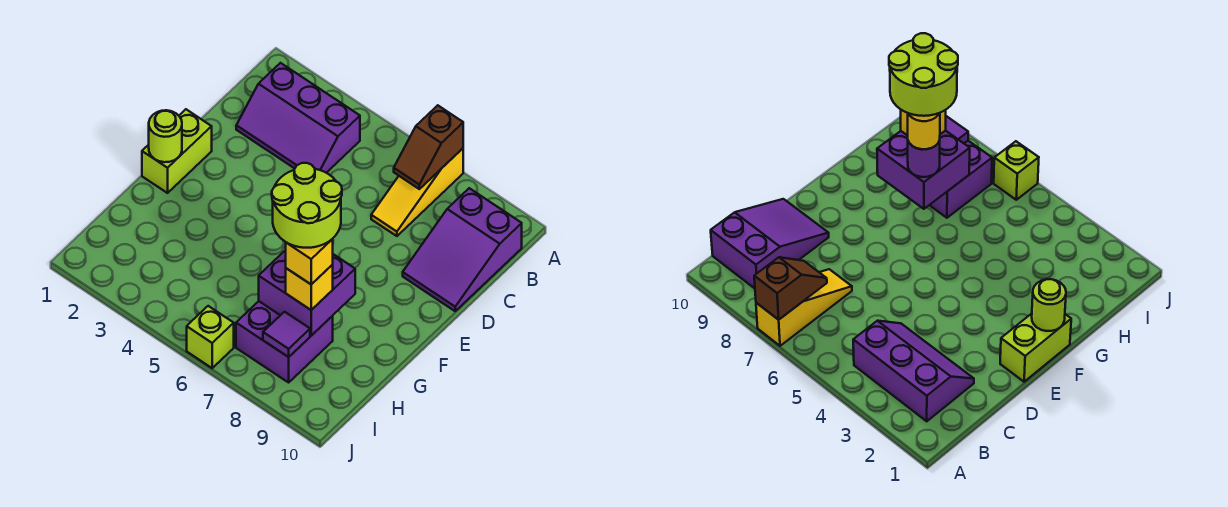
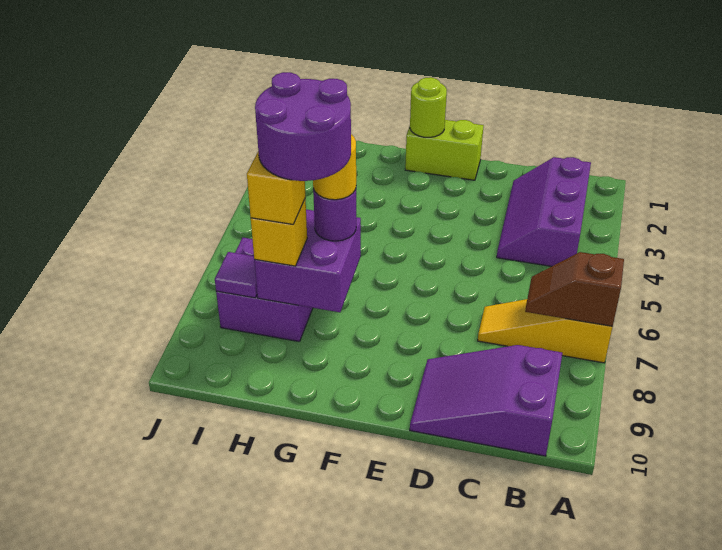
lime 2x2 round brick [272,163,342,248] -> purple 2x2 round brick [255,72,351,181]
lime 1x1 brick [187,306,234,368] -> none

